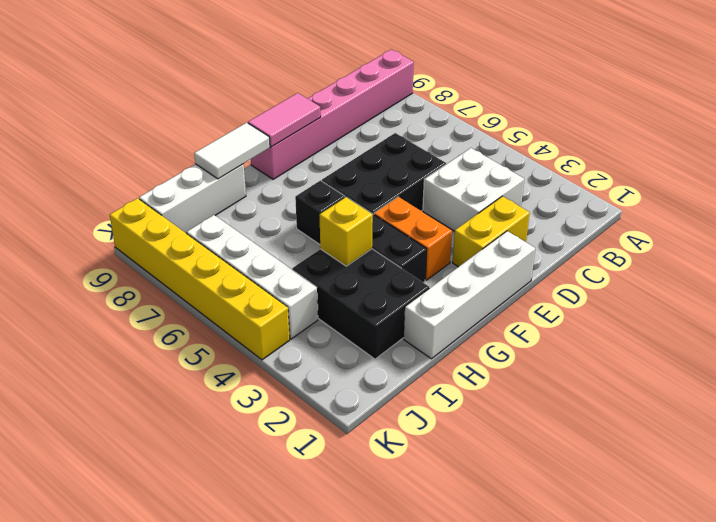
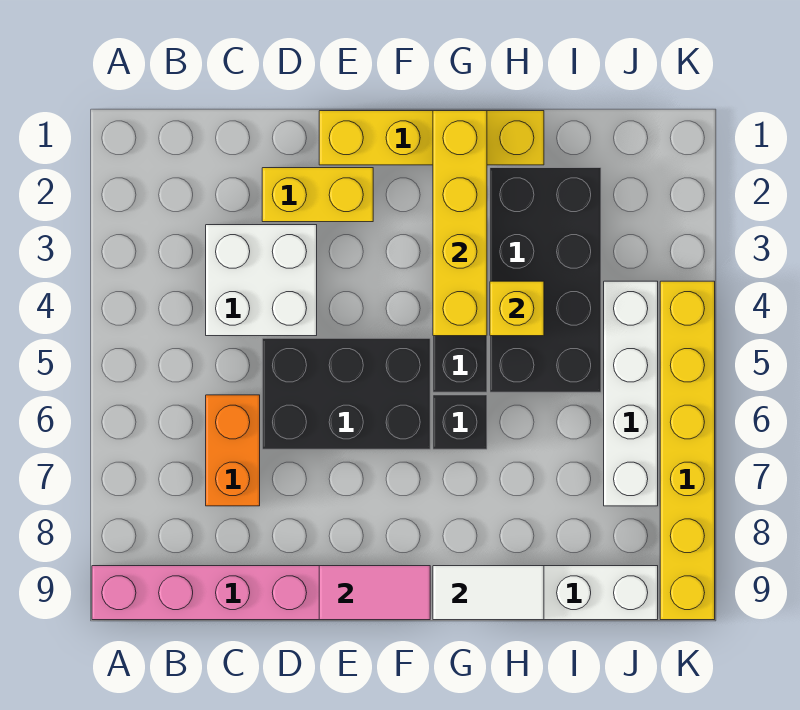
white 1x4 brick [404,231,535,359] -> yellow 1x4 brick [319,111,544,165]
orange 1x2 brick [374,197,452,280] -> orange 1x2 brick moved to [206,395,260,506]
none -> yellow 1x4 brick [433,111,487,336]
black 2x3 brick [292,249,429,359] -> black 2x4 brick [490,168,601,392]

